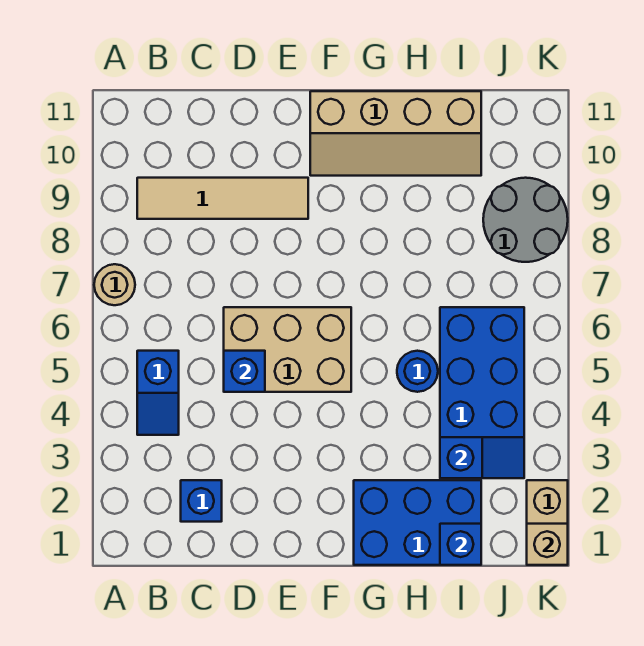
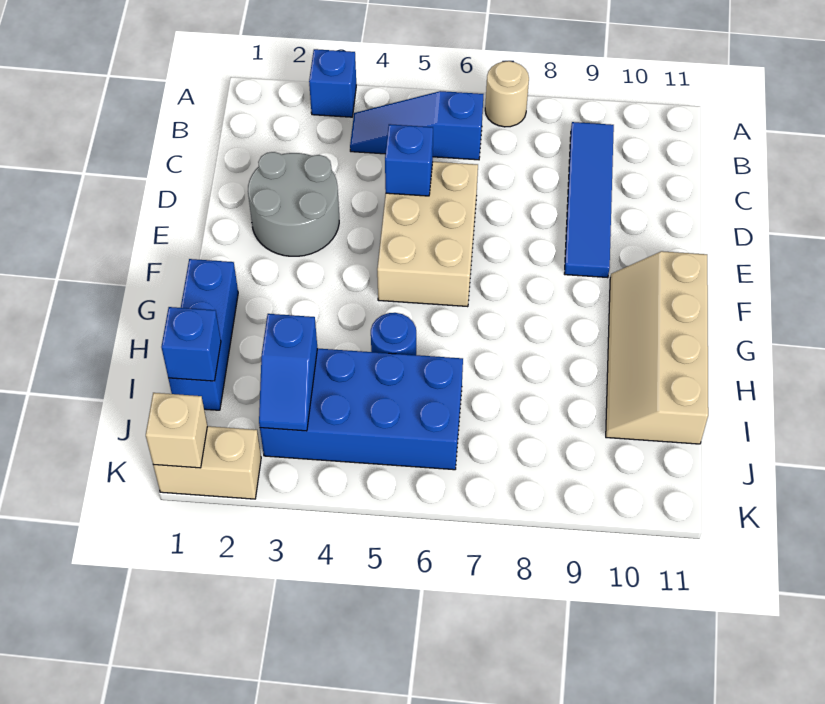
blue 1x2 slope [137,351,179,435] -> blue 1x3 slope [350,91,483,160]
tan 1x4 tile [137,178,308,219] -> blue 1x4 tile [564,122,614,278]
blue 1x1 brick [181,480,222,522] -> blue 1x1 brick moved to [309,49,356,117]
blue 2x3 brick [354,480,481,565] -> blue 1x3 brick [168,259,238,410]
grey 2x2 round brick [483,178,568,262] -> grey 2x2 round brick moved to [248,152,339,256]

